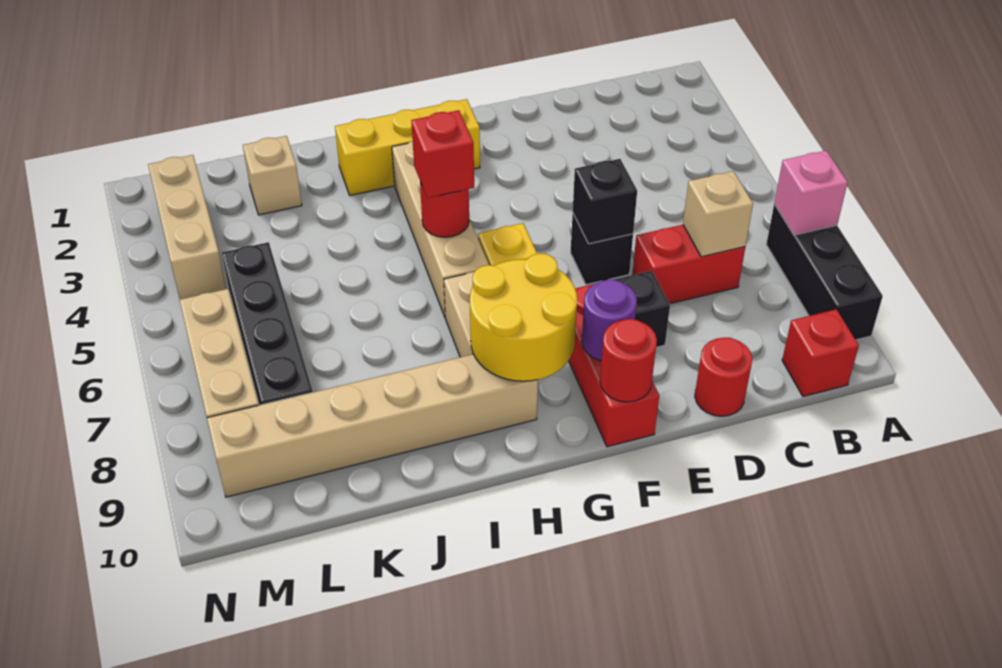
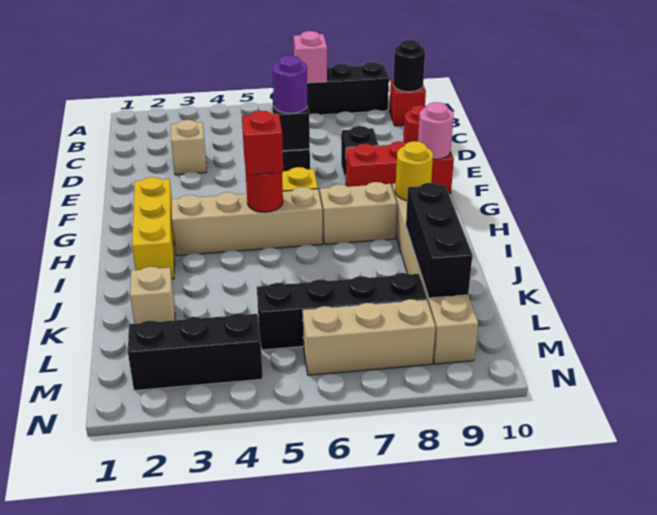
none -> black 1x1 round brick [393,40,425,92]
red 1x2 brick [632,225,745,304] -> none
tan 1x1 brick [683,171,753,257] -> tan 1x1 brick moved to [171,120,207,175]
purple 1x1 round brick [582,280,637,361] -> purple 1x1 round brick moved to [273,55,307,113]
red 1x1 round brick [600,319,657,402] -> pink 1x1 round brick [418,102,454,159]
yellow 2x2 round brick [470,254,577,381] -> yellow 1x1 round brick [395,141,433,201]
none -> black 1x3 brick [406,183,472,298]
tan 1x3 brick [148,155,226,299] -> black 1x3 brick [128,313,263,391]

